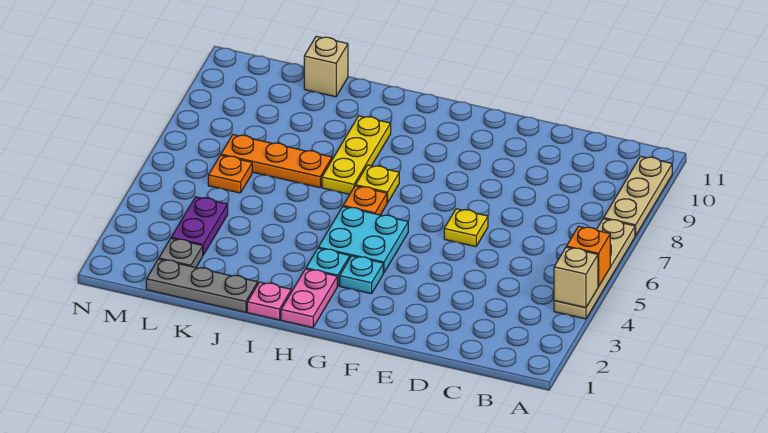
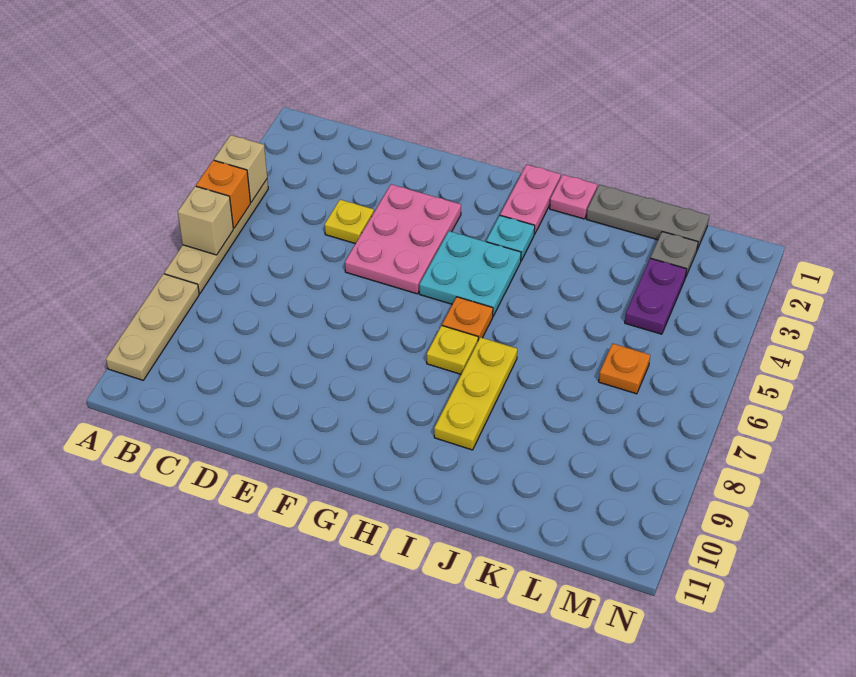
none -> pink 2x3 plate [345,184,461,294]
yellow 1x1 plate [444,209,488,247] -> yellow 1x1 plate moved to [325,200,374,244]
cyan 1x1 plate [340,256,383,294] -> none
orange 1x3 plate [221,135,332,188] -> none
tan 1x1 brick [304,36,348,97] -> tan 1x1 brick moved to [178,186,233,255]

